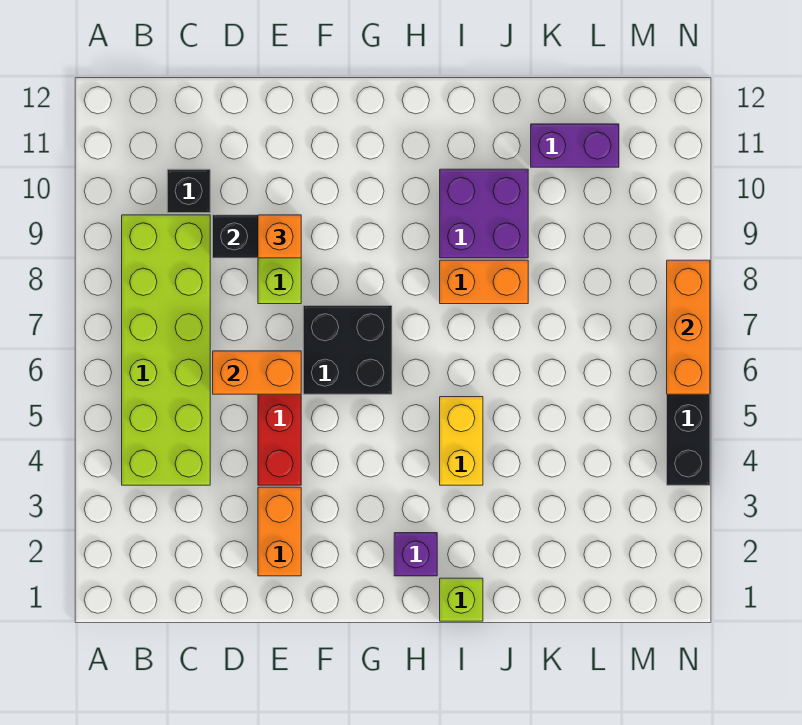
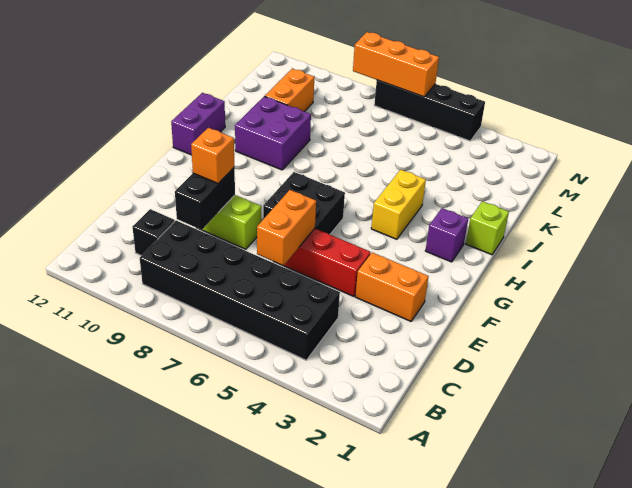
lime 2x6 brick [122,215,210,485] -> black 2x6 brick [140,221,340,360]
yellow 1x2 brick [440,397,483,485] -> yellow 1x2 brick turned to [371,170,426,239]
orange 1x2 brick [440,260,528,304] -> orange 1x2 brick moved to [265,69,314,112]
purple 1x2 brick [531,124,619,167] -> purple 1x2 brick moved to [171,93,225,155]

